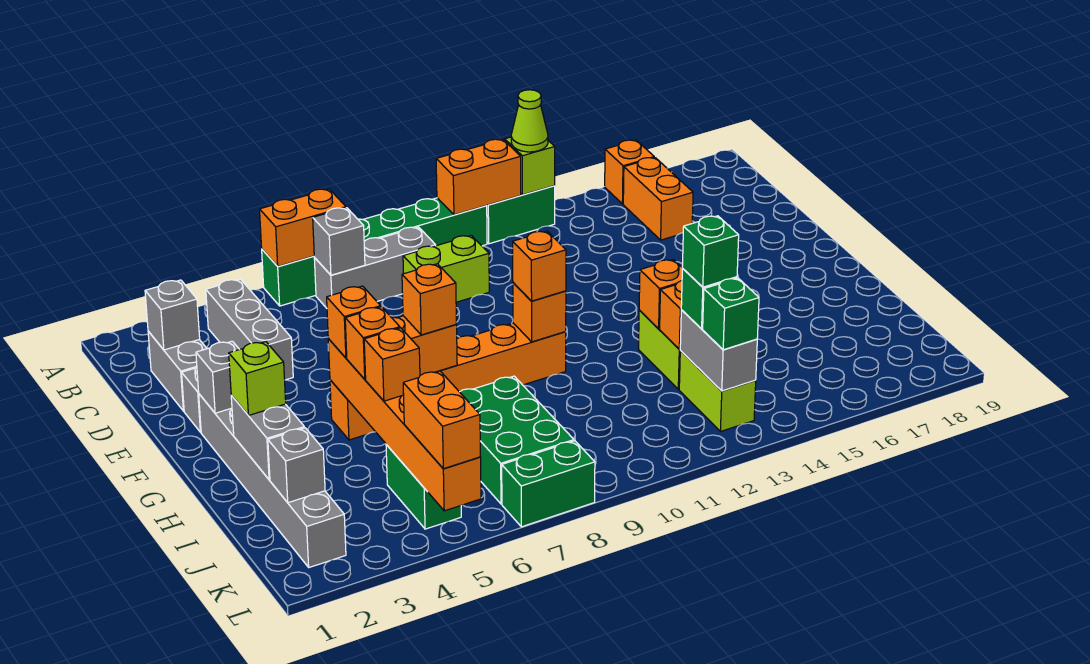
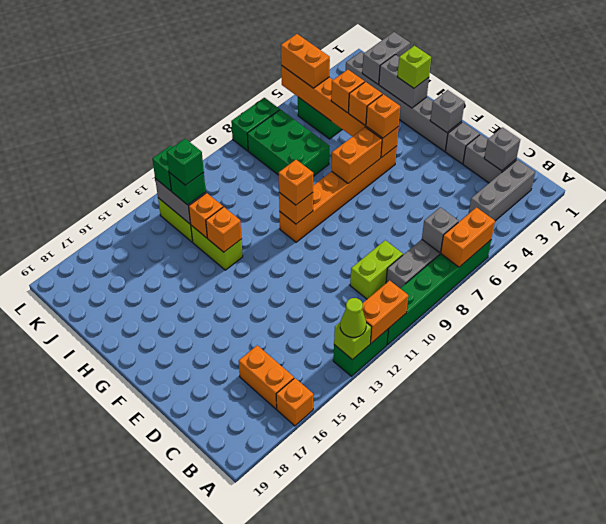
grey 1x3 brick [206,279,293,380] -> grey 1x3 brick turned to [469,160,535,221]
orange 1x1 brick [402,264,457,335] -> none
grey 1x1 brick [268,428,325,503] -> grey 1x2 brick [362,32,410,84]

